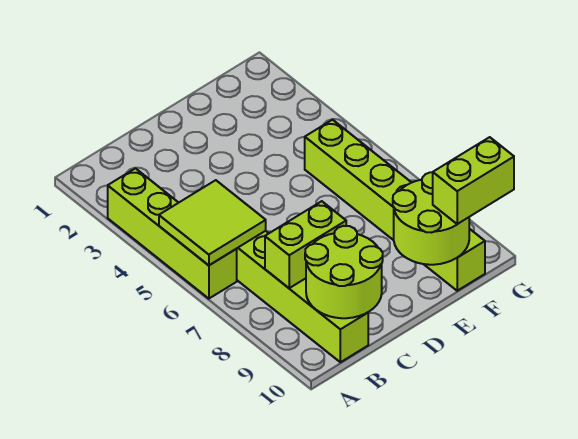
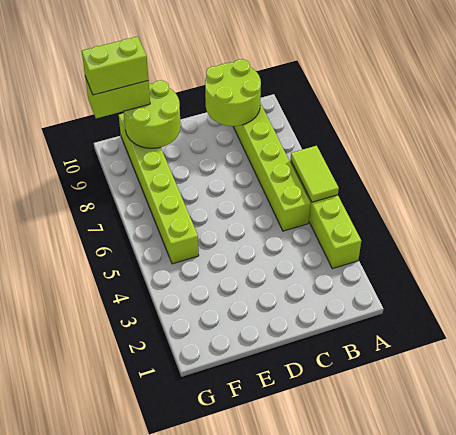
lime 2x2 tile [159,180,266,265] -> lime 1x2 tile [291,146,339,202]
lime 1x2 brick [265,201,346,288] -> lime 1x2 brick moved to [82,36,148,95]

